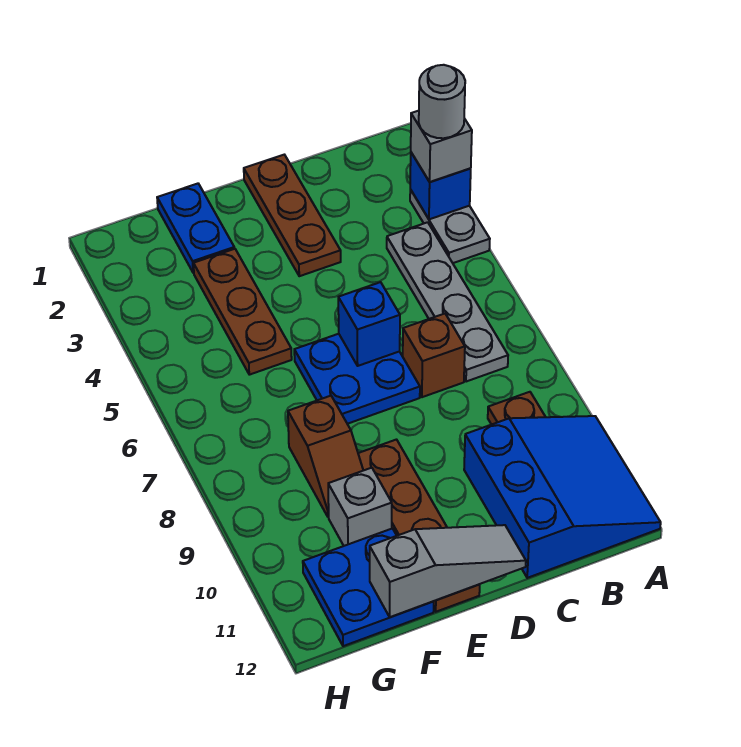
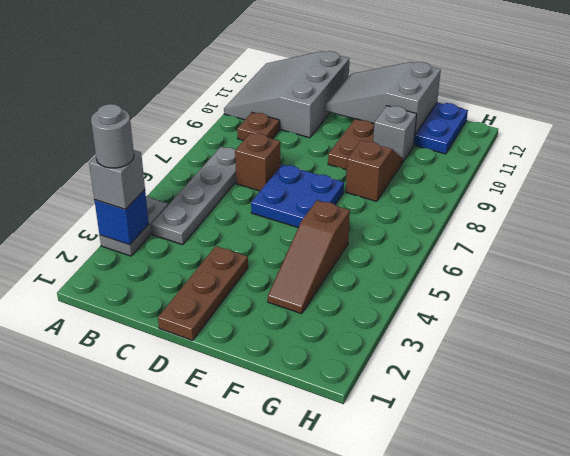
blue 3x3 slope [464,416,661,578] -> grey 3x3 slope [224,51,349,138]
blue 1x1 brick [338,282,400,366] -> none
grey 1x3 slope [370,525,526,617] -> grey 2x3 slope [325,62,441,134]
blue 1x2 plate [157,184,234,273] -> none
brown 1x3 plate [193,249,292,375] -> brown 1x3 slope [268,200,350,314]

